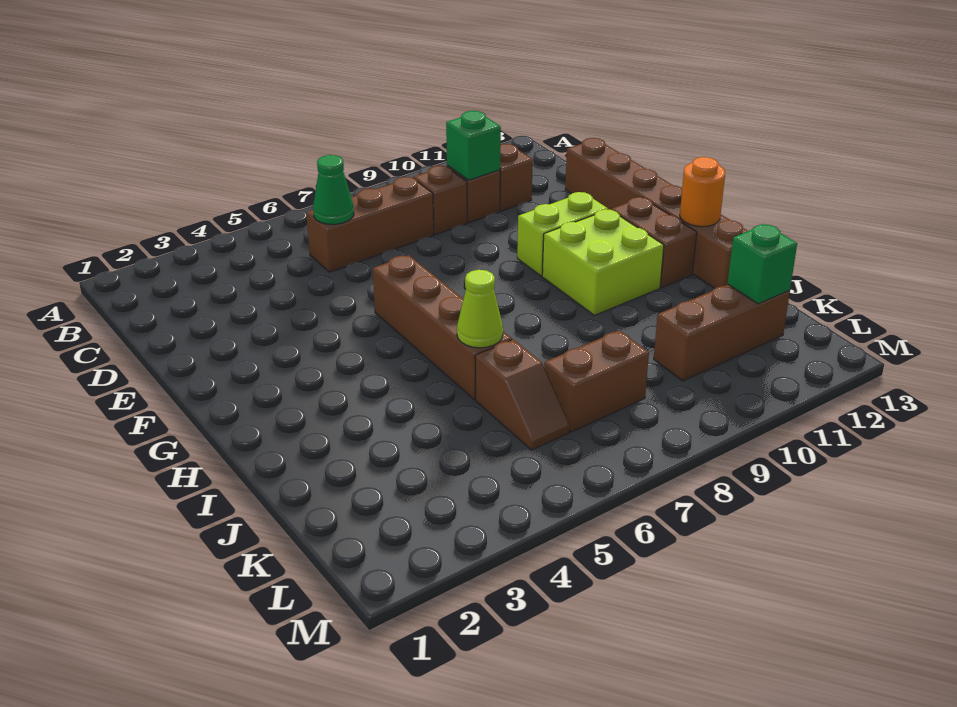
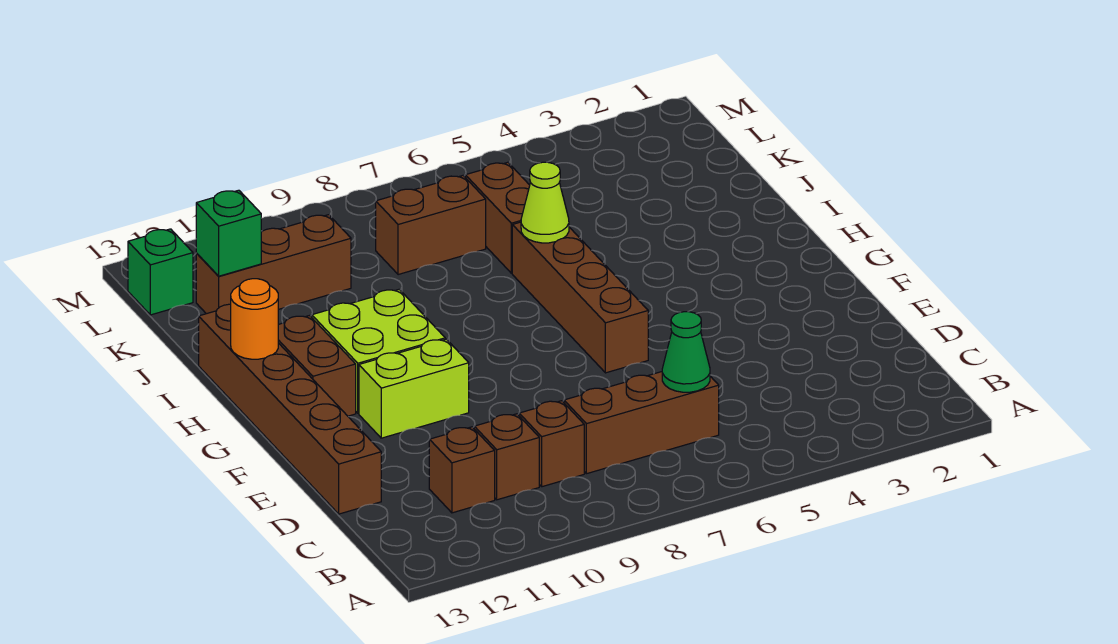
green 1x1 brick [446,111,501,180] -> green 1x1 brick moved to [128,229,193,315]
brown 1x2 slope [475,339,570,450] -> brown 1x2 brick [465,162,530,273]

